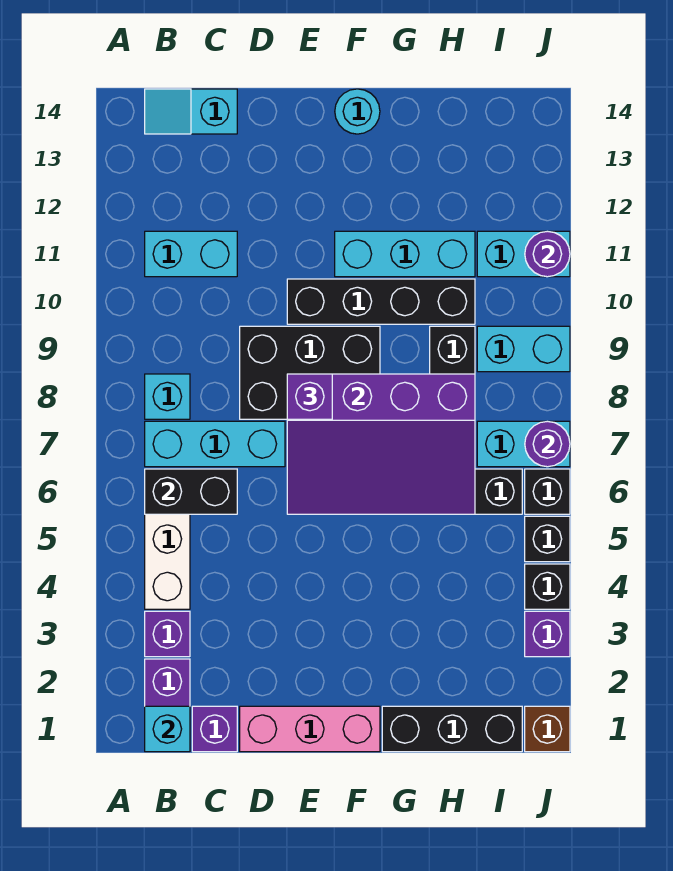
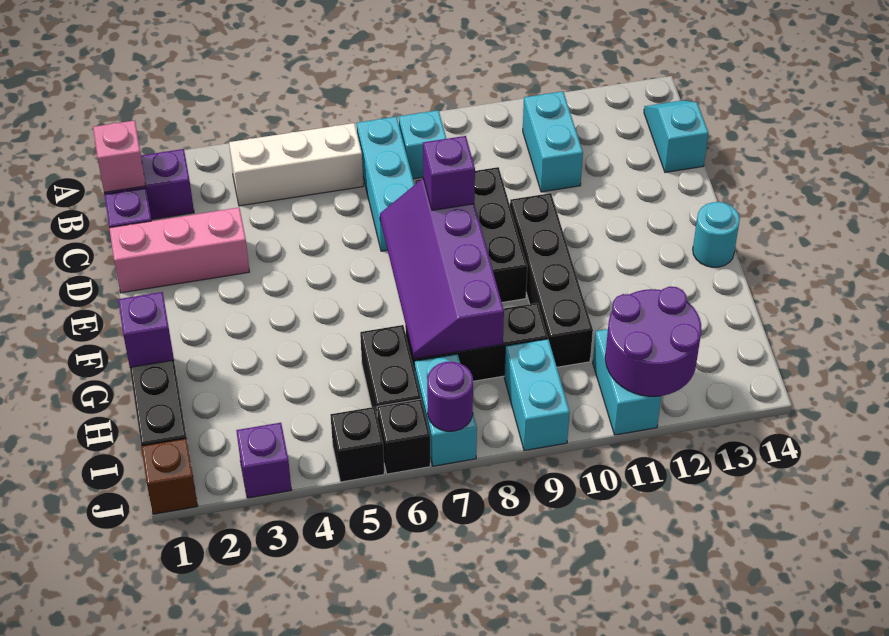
cyan 1x1 brick [145,706,190,752] -> pink 1x1 brick [93,120,146,192]
purple 1x1 brick [145,611,190,657] -> purple 1x1 brick moved to [118,292,174,367]
black 1x2 brick [145,469,237,514] -> none
pink 1x3 brick [240,706,380,752] -> pink 1x3 brick turned to [109,208,249,293]
purple 3x4 slope [287,374,475,514] -> purple 2x4 slope [380,179,504,359]
cyan 1x3 brick [335,231,475,277] -> none
black 1x1 brick [525,564,570,609] -> none
purple 1x1 round brick [525,231,570,277] -> purple 2x2 round brick [605,286,702,396]

